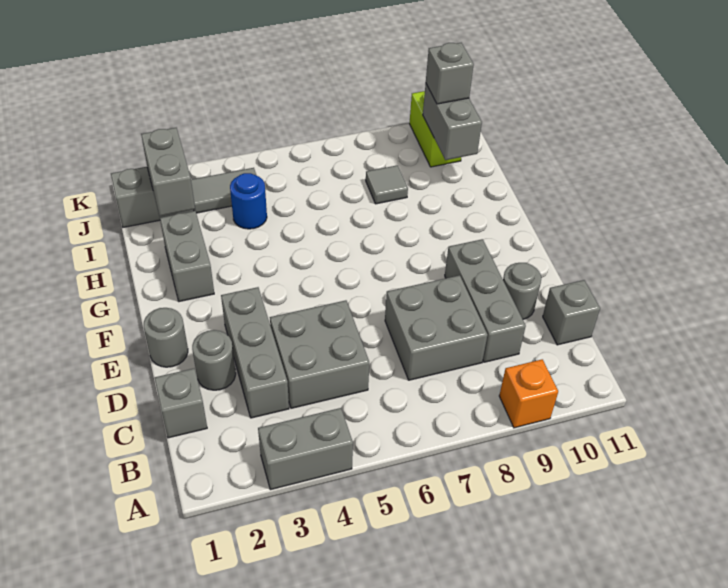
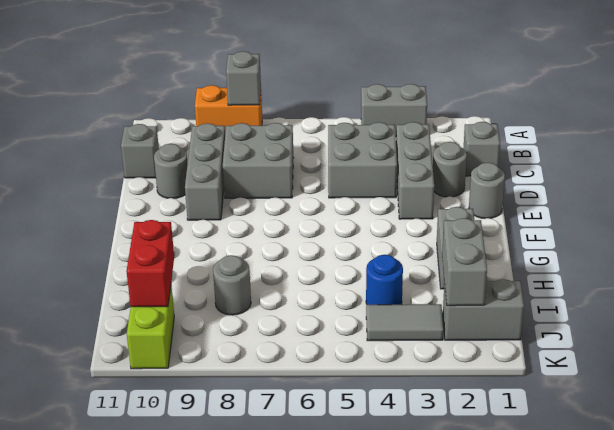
orange 1x1 brick [499,359,558,428] -> orange 1x2 brick [195,85,262,134]
grey 1x1 tile [366,165,408,204] -> grey 1x1 round brick [213,255,251,315]
grey 1x2 brick [423,84,482,160] -> red 1x2 brick [127,220,174,307]
grey 1x1 brick [426,43,474,104] -> grey 1x1 brick moved to [226,51,261,105]

